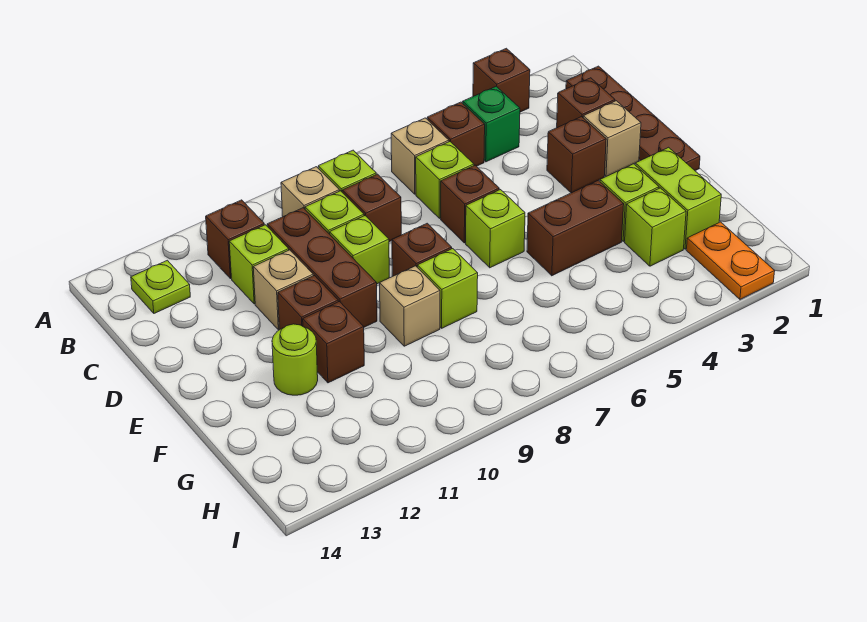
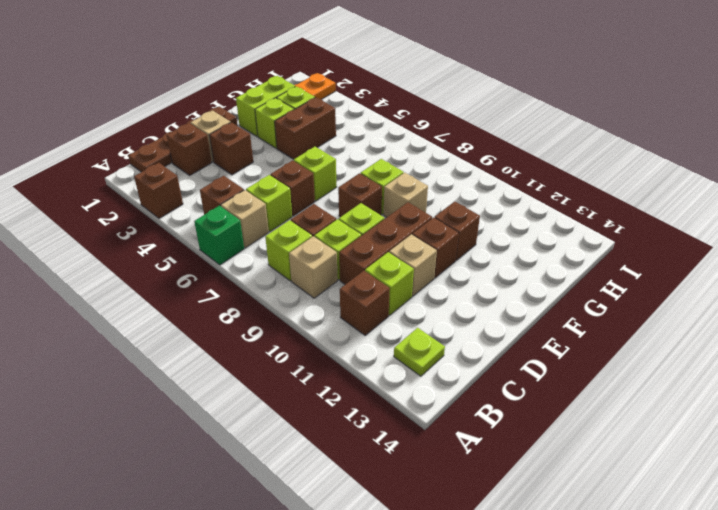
green 1x1 brick [463,86,520,162] -> green 1x1 brick moved to [194,205,244,265]
brown 1x2 brick [527,180,624,276] -> brown 1x2 brick turned to [275,97,336,159]
lime 1x1 round brick [272,324,318,395] -> none

